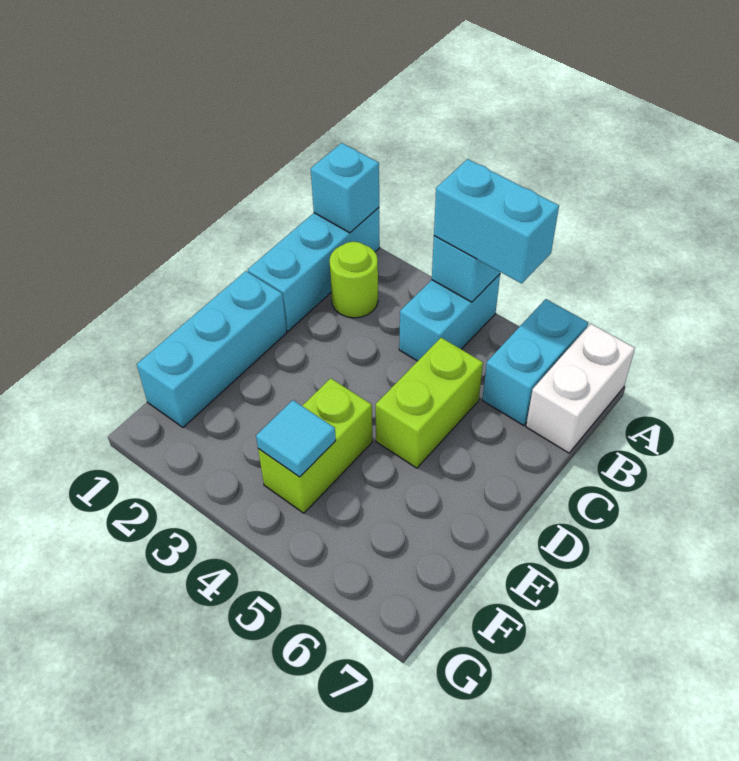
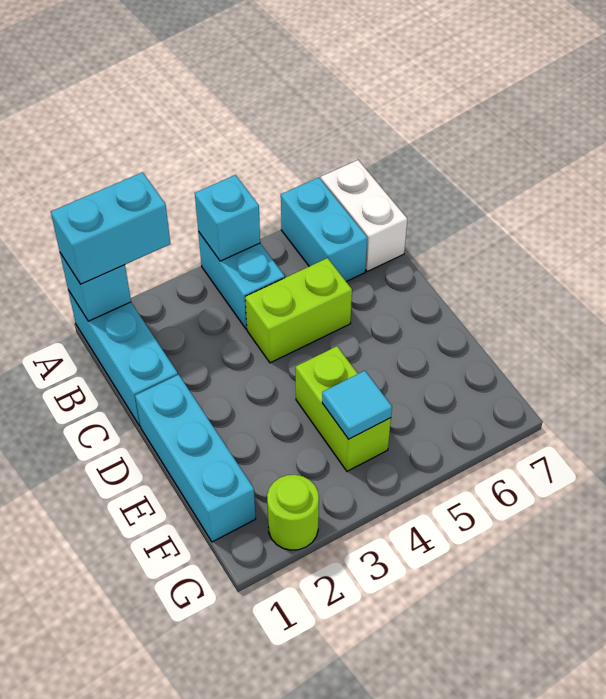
cyan 1x2 brick [434,159,559,284] -> cyan 1x2 brick moved to [51,172,170,284]
lime 1x1 round brick [329,242,378,318] -> lime 1x1 round brick moved to [267,475,319,550]
lime 1x2 brick [376,338,483,468] -> lime 1x2 brick turned to [245,258,352,363]

